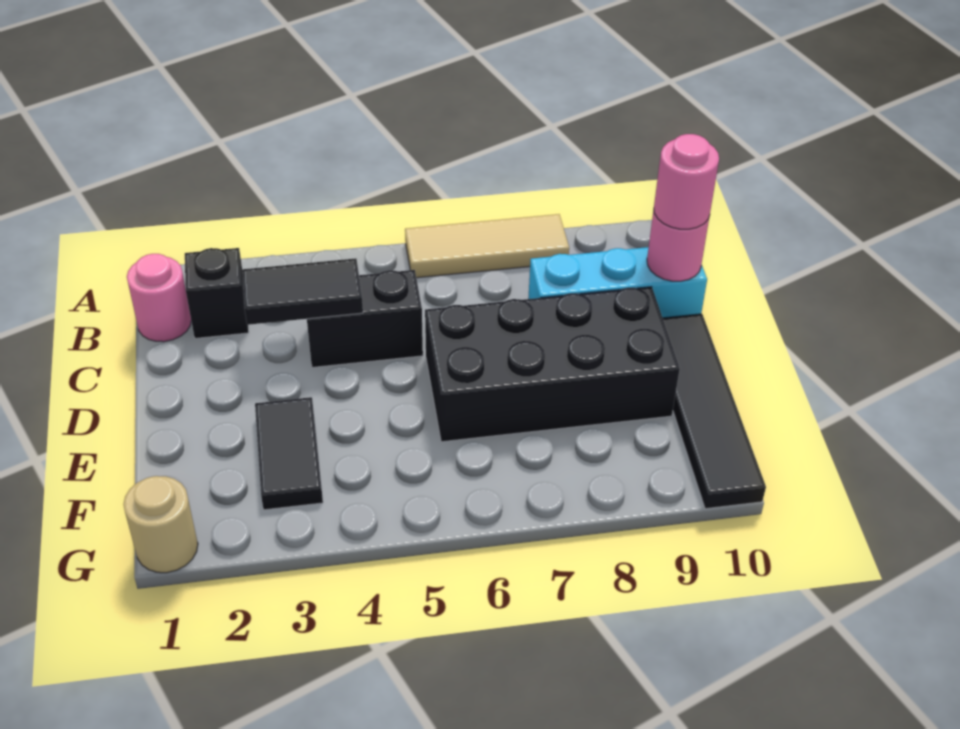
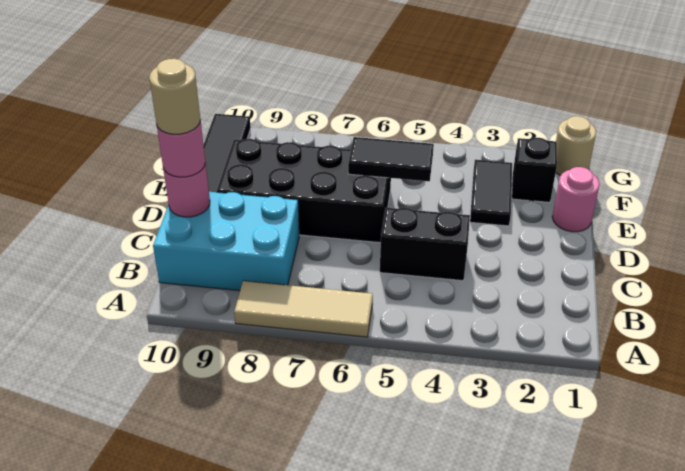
pink 1x1 round brick [127,254,191,342] -> pink 1x1 round brick moved to [552,167,600,232]
black 1x1 brick [185,248,249,338] -> black 1x1 brick moved to [512,138,557,202]
black 1x2 tile [242,258,363,325] -> black 1x2 tile moved to [348,137,434,181]
cyan 1x3 brick [528,247,707,318] -> cyan 2x3 brick [153,192,299,291]
none -> tan 1x1 round brick [149,59,200,134]

